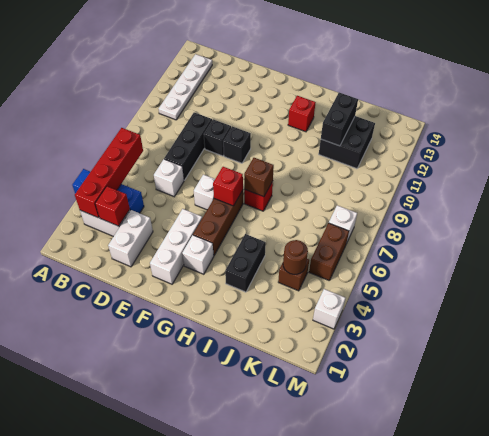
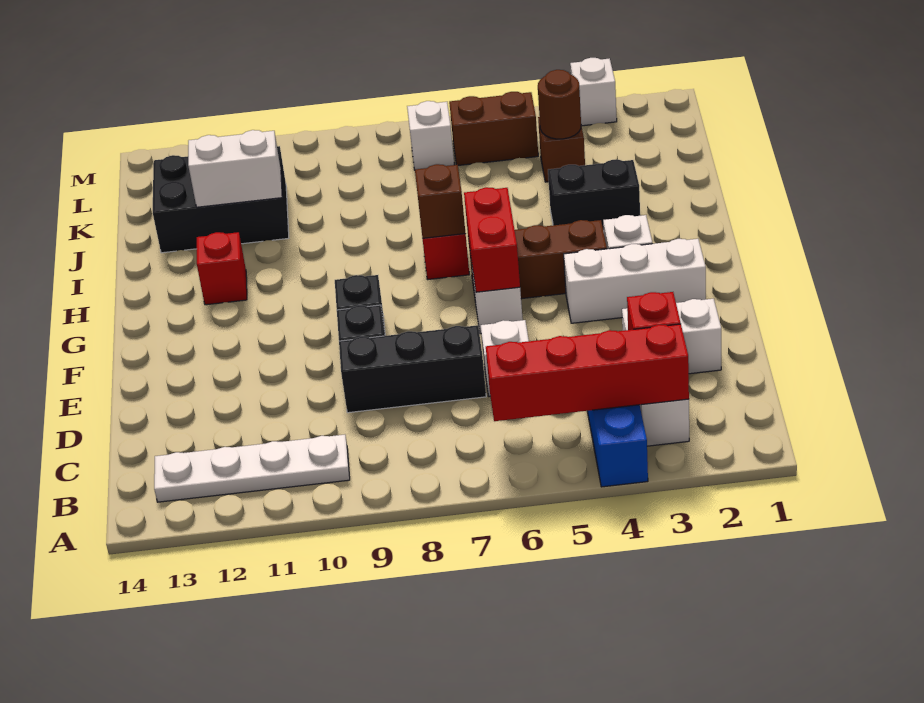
red 1x1 brick [213,167,243,206] -> red 1x2 brick [464,187,520,292]
black 2x2 brick [319,116,375,169] -> black 2x3 brick [153,146,289,253]
black 1x2 brick [321,93,358,146] -> white 1x2 brick [188,130,282,207]

